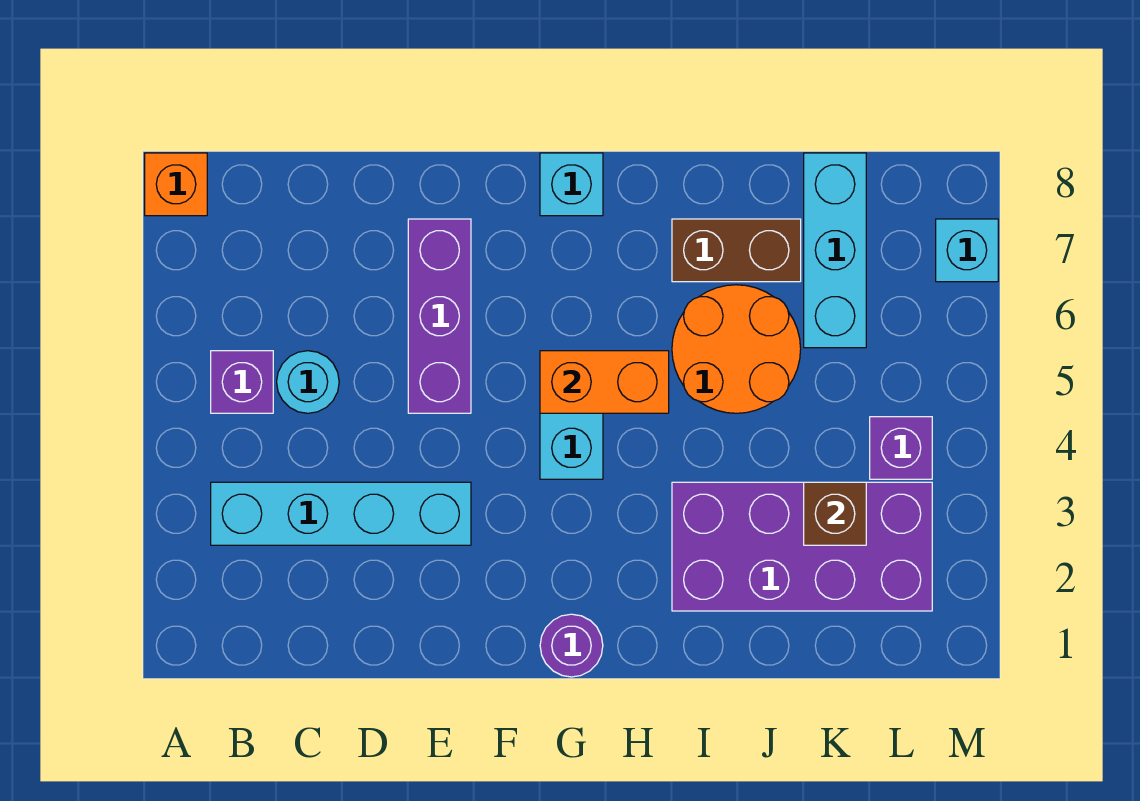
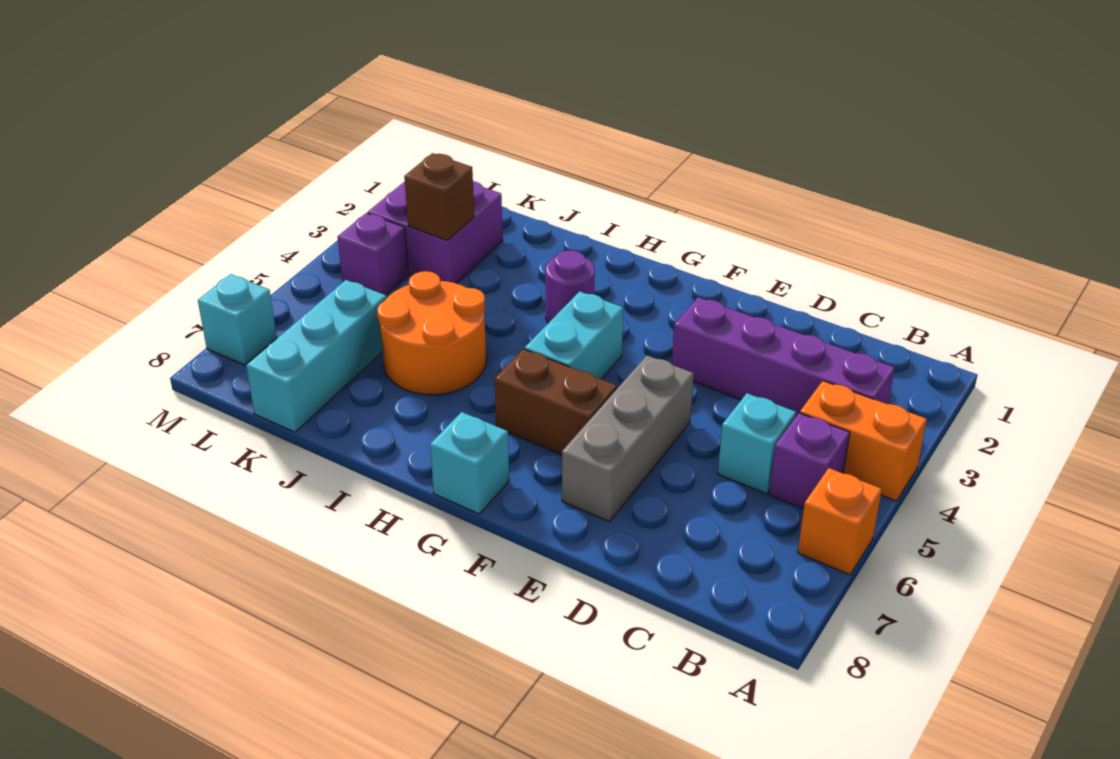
orange 1x1 brick [145,153,207,216] -> orange 1x1 brick moved to [798,468,882,575]
cyan 1x4 brick [211,482,471,545] -> purple 1x4 brick [672,297,895,416]
cyan 1x1 round brick [277,351,339,413] -> cyan 1x1 brick [718,393,796,494]
purple 1x3 brick [408,219,471,413] -> grey 1x3 brick [562,355,694,522]
purple 1x1 round brick [540,614,603,677] -> purple 1x1 round brick moved to [545,250,595,323]
orange 1x2 brick [540,351,669,413] -> orange 1x2 brick moved to [800,381,927,501]
purple 2x4 brick [672,482,932,611] -> purple 2x2 brick [368,181,503,284]
brown 1x2 brick [672,219,801,282] -> brown 1x2 brick moved to [495,349,617,455]

